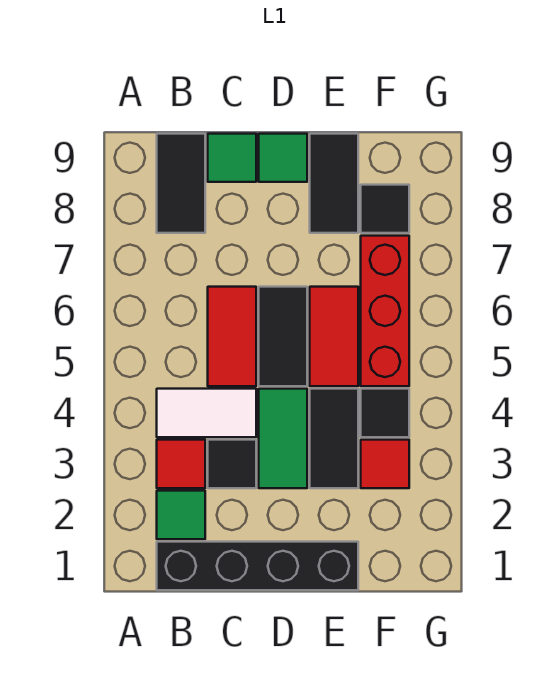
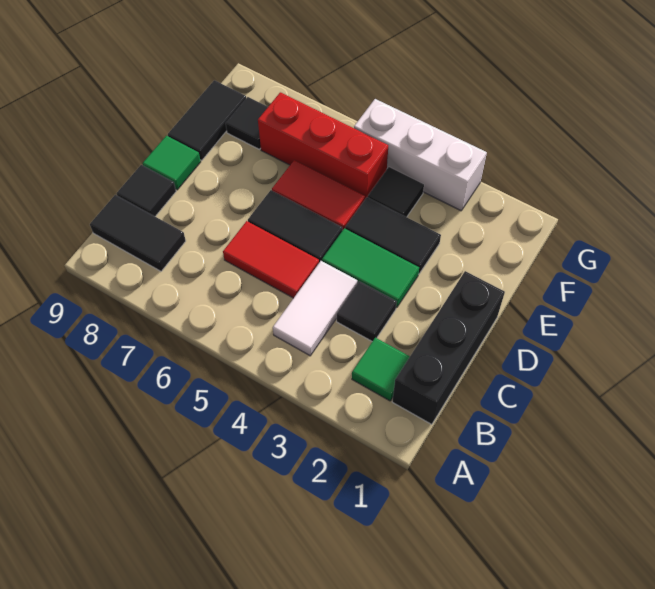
black 1x4 brick [157,542,358,590] -> black 1x3 brick [392,271,505,424]
red 1x1 tile [157,440,205,488] -> none
green 1x1 tile [208,134,256,182] -> black 1x1 tile [117,165,176,216]
black 1x2 tile [310,134,358,233] -> black 1x2 tile turned to [168,80,246,160]
red 1x1 tile [361,440,409,488] -> none
none -> white 1x3 brick [354,99,487,211]

